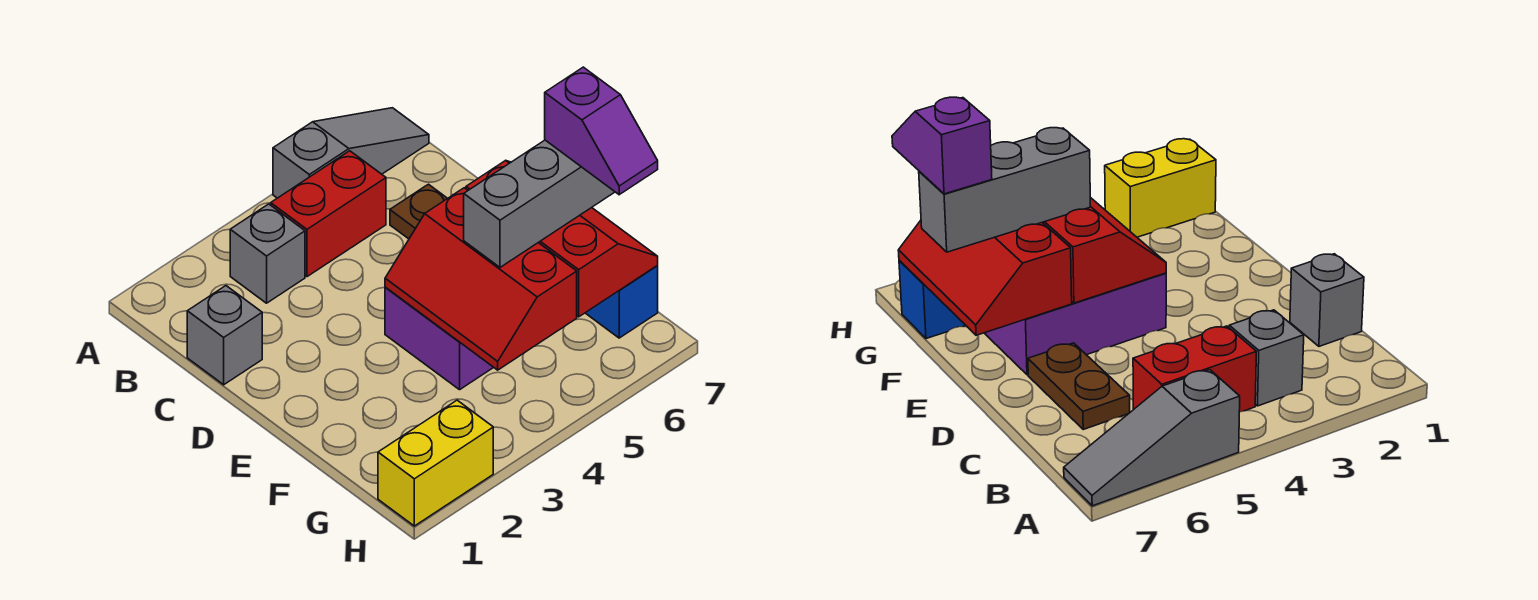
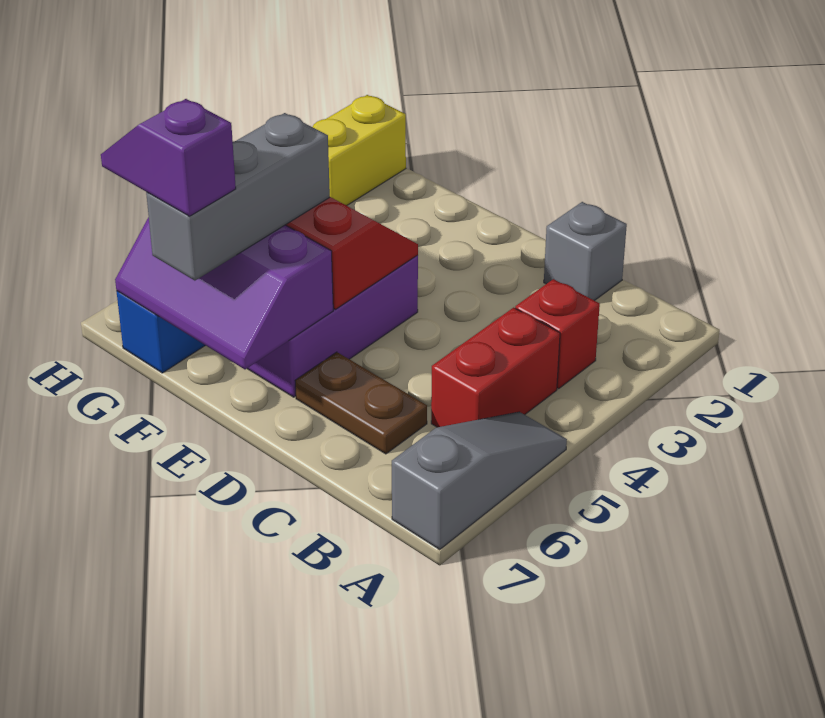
grey 1x3 slope [273,108,429,198] -> grey 1x3 slope turned to [392,412,567,549]
grey 1x1 brick [230,204,305,303] -> red 1x1 brick [515,279,600,389]
red 2x3 slope [466,160,658,317] -> purple 2x3 slope [115,217,333,369]

